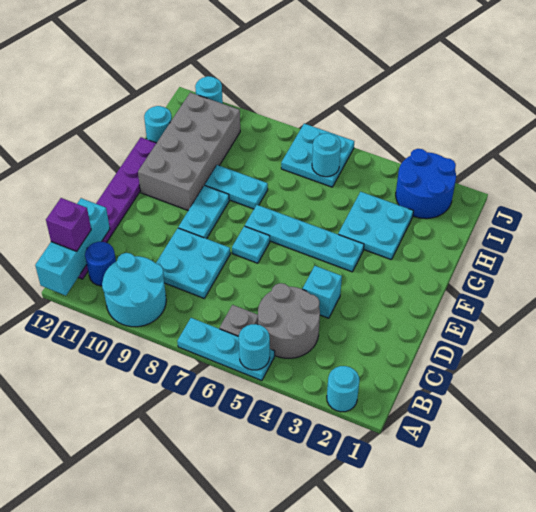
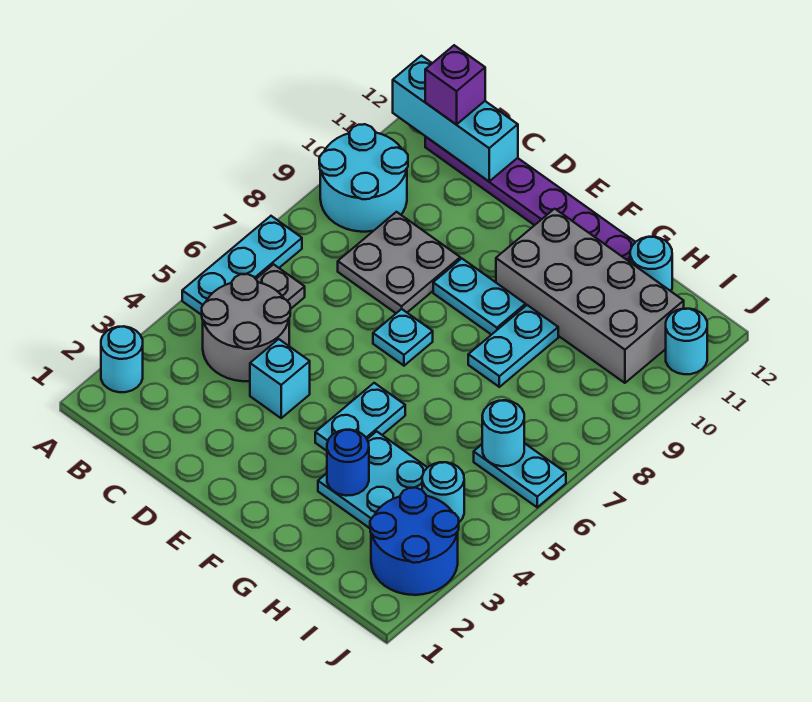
cyan 1x1 round brick [239,324,270,370] -> cyan 1x1 round brick moved to [422,462,464,522]
blue 1x1 round brick [85,242,116,286] -> blue 1x1 round brick moved to [327,430,369,496]
cyan 2x2 plate [156,228,230,298] -> grey 2x2 plate [338,212,460,313]
cyan 1x4 plate [245,205,364,272] -> cyan 1x2 plate [315,383,405,451]
cyan 2x2 plate [281,124,354,187] -> cyan 1x2 plate [474,443,566,507]

